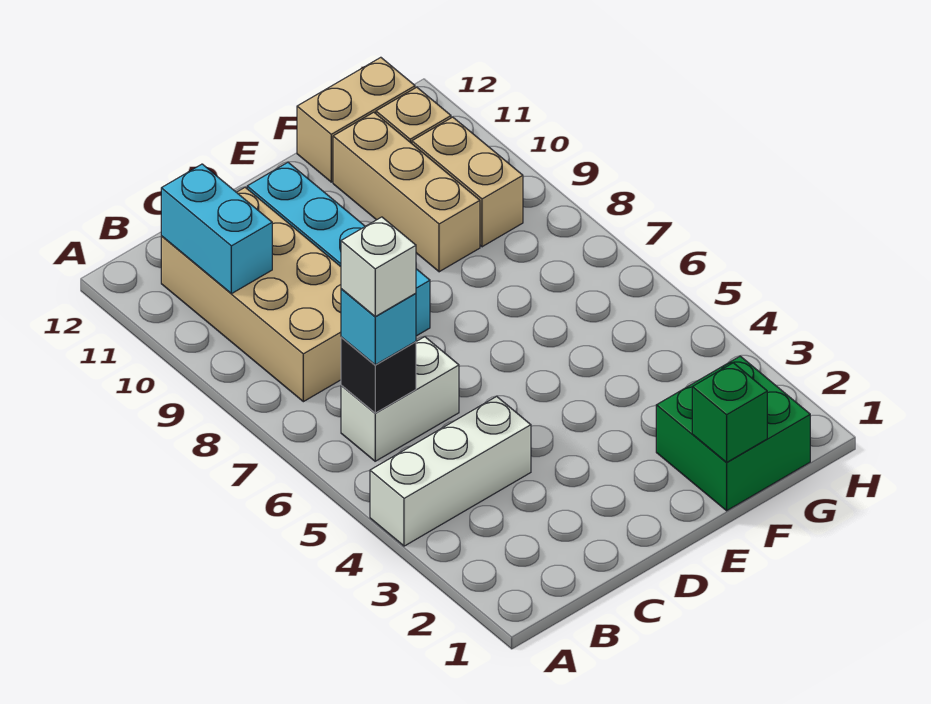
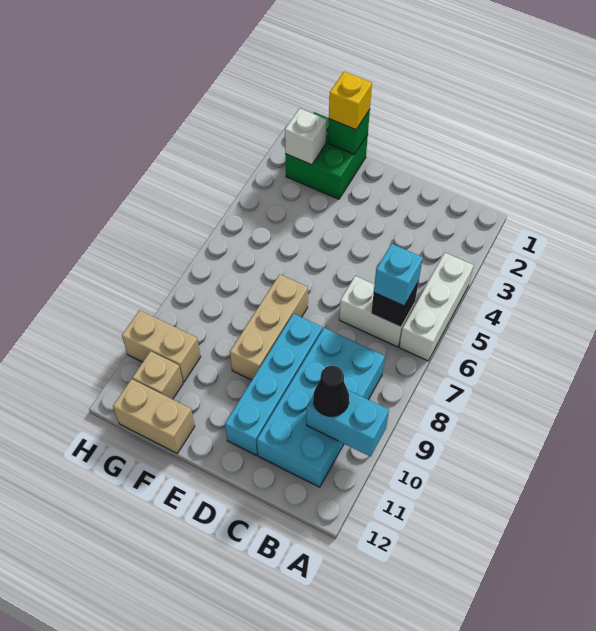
white 1x3 brick [370,396,531,546] -> white 1x3 brick turned to [399,253,474,361]
white 1x1 brick [341,217,416,316] -> white 1x1 brick moved to [285,108,327,165]
tan 2x4 brick [161,188,341,402] -> cyan 2x4 brick [257,328,385,487]
cyan 1x2 brick [161,164,272,294] -> cyan 1x2 brick turned to [307,390,389,457]
none -> black 1x1 cone [313,366,349,416]
none -> yellow 1x1 brick [329,72,372,130]
tan 1x3 brick [333,112,480,272] -> tan 1x3 brick moved to [230,274,308,380]
tan 1x2 brick [412,117,523,247] -> tan 1x2 brick turned to [122,310,201,382]

